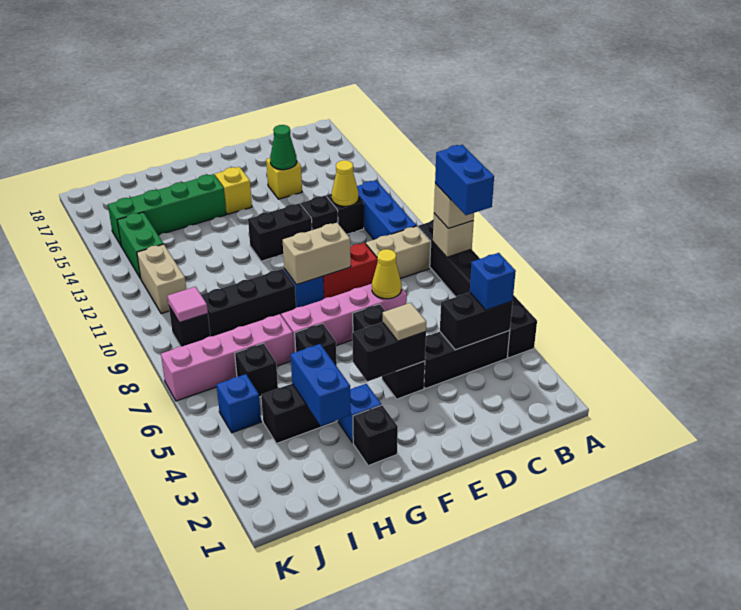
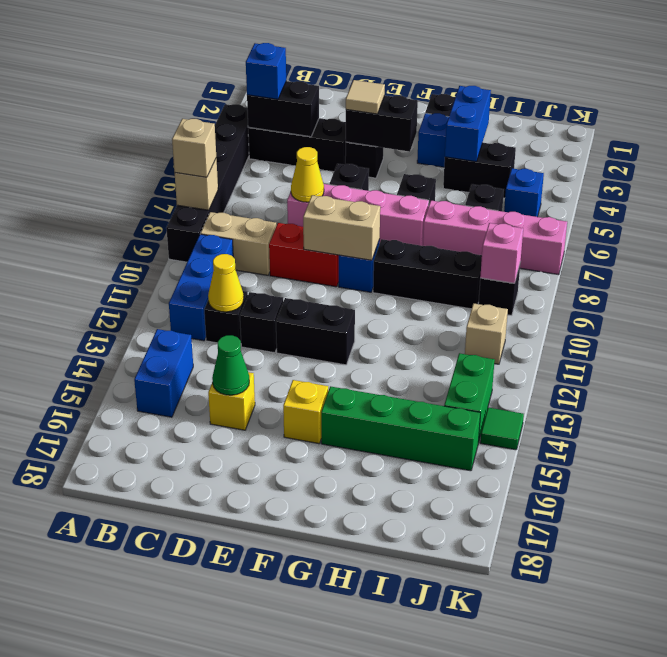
blue 1x2 brick [435,145,494,215] -> blue 1x2 brick moved to [134,329,193,417]
pink 1x1 tile [167,287,208,323] -> pink 1x1 brick [480,223,523,283]
tan 1x2 brick [137,244,186,314] -> tan 1x1 brick [465,303,508,364]
none -> green 1x1 tile [480,408,524,450]

